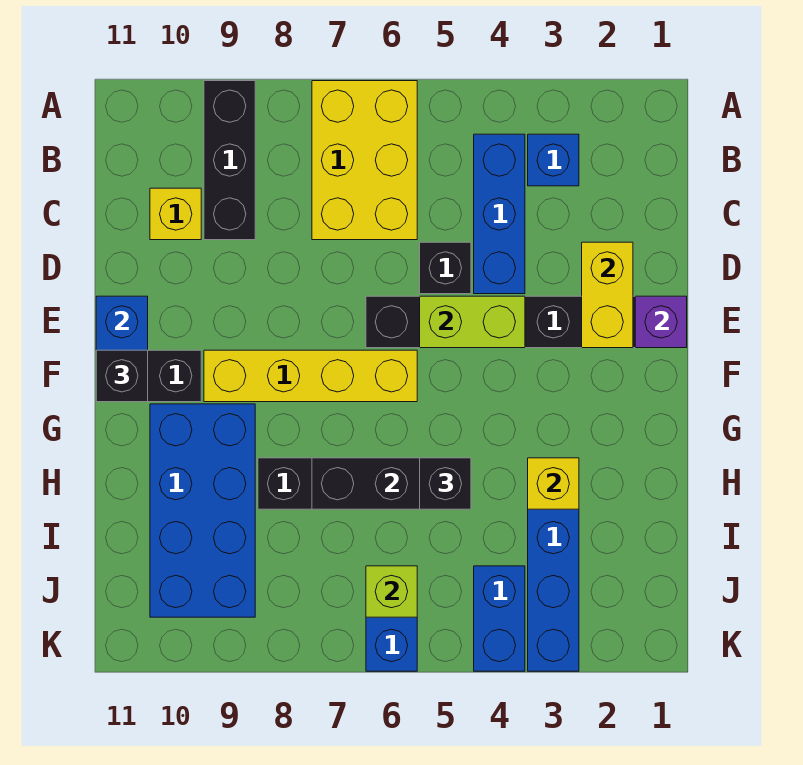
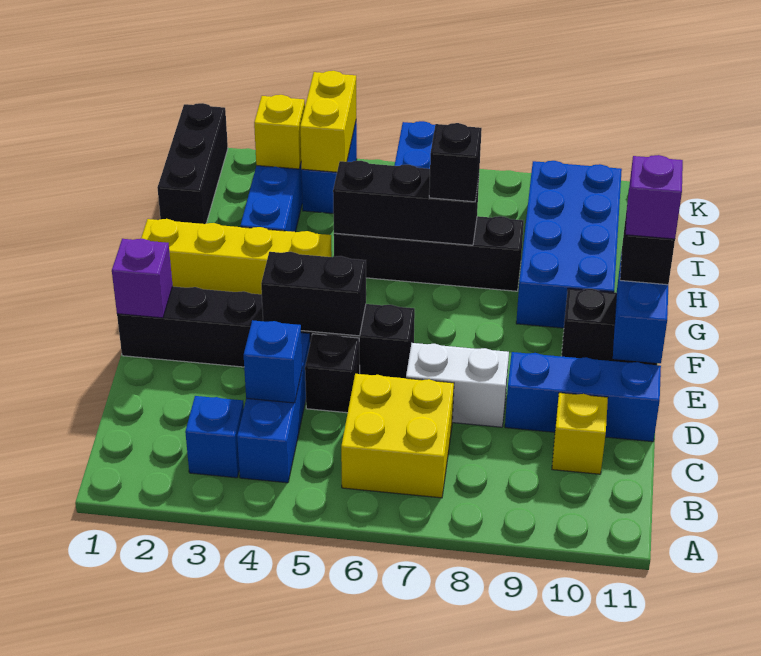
yellow 2x3 brick [312,81,417,240] -> yellow 2x2 brick [341,374,454,498]
black 1x3 brick [204,81,255,240] -> black 1x3 brick moved to [157,103,228,224]
none -> blue 1x1 brick [244,320,302,403]
yellow 1x2 brick [582,242,633,348] -> yellow 1x2 brick moved to [300,71,356,172]
none -> white 1x2 brick [406,343,509,427]
none -> blue 1x3 brick [505,352,661,442]
lime 1x2 brick [420,296,525,348] -> black 1x2 brick [261,252,366,336]
yellow 1x4 brick [204,350,417,402] -> yellow 1x4 brick moved to [141,219,332,294]
none -> purple 1x1 brick [626,155,683,239]
yellow 1x1 brick [528,458,579,509] -> yellow 1x1 brick moved to [254,95,305,169]
black 1x1 brick [420,458,471,509] -> black 1x1 brick moved to [429,123,482,202]
lime 1x1 brick [366,566,417,617] -> none

